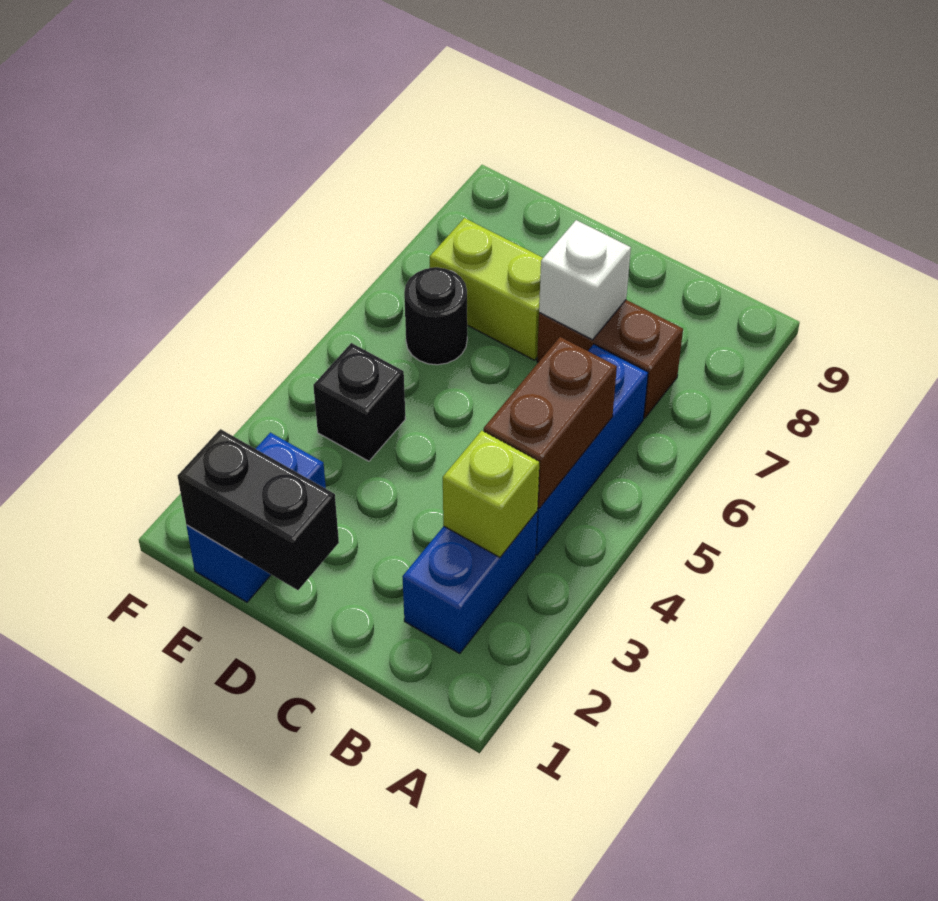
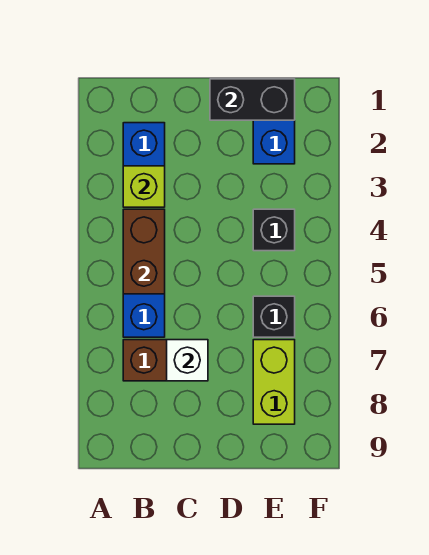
lime 1x2 brick [430,218,543,360] -> lime 1x2 brick turned to [253,340,295,424]
black 1x1 round brick [404,267,467,365] -> black 1x1 brick [253,296,295,337]

